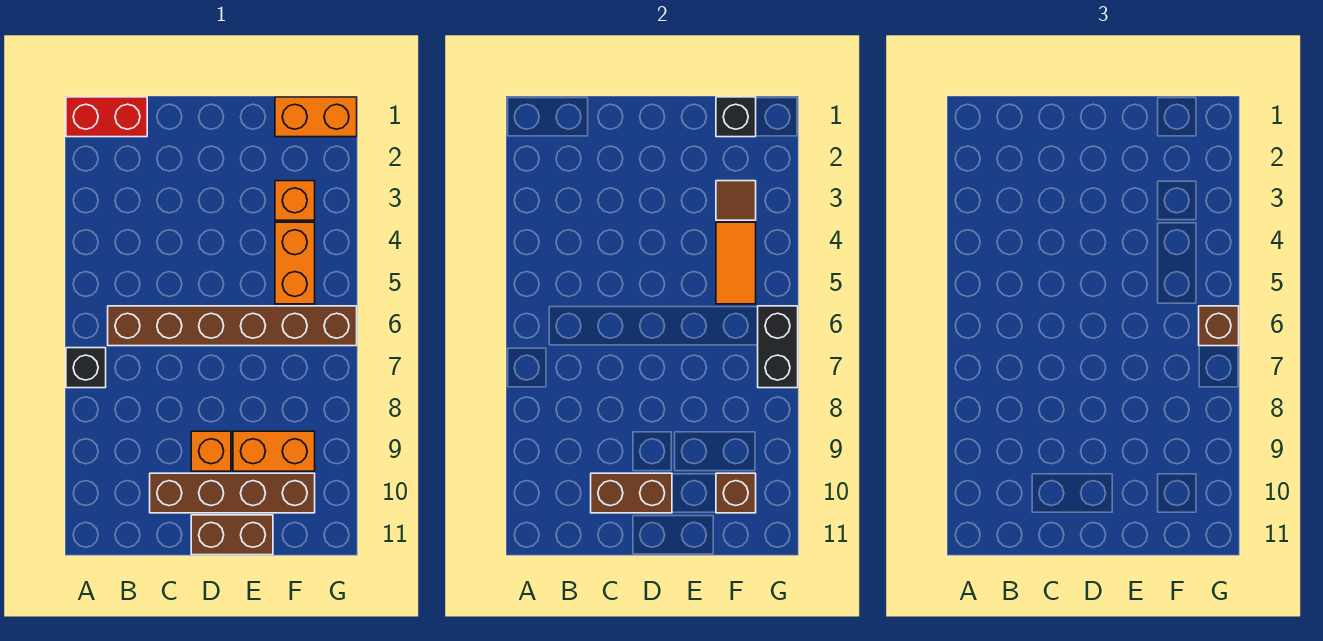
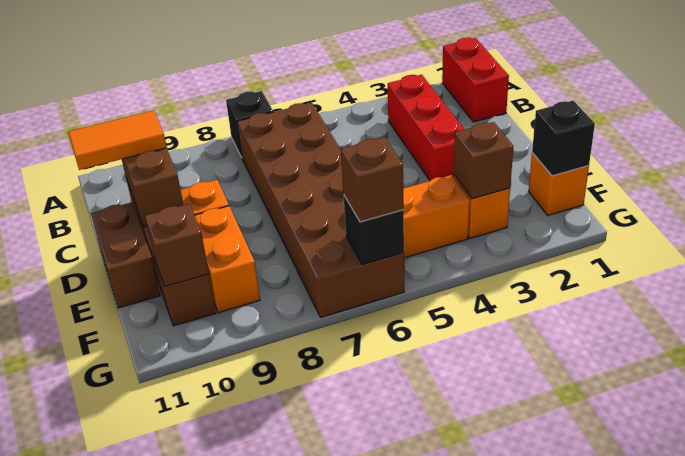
none -> red 1x3 brick [388,75,465,180]
brown 1x6 brick [108,306,357,346] -> brown 2x6 brick [237,103,404,317]
orange 1x2 brick [275,97,357,137] -> orange 1x1 brick [529,153,589,215]
brown 1x1 tile [716,181,756,220] -> brown 1x1 brick [454,122,513,199]
orange 1x2 tile [716,222,756,304] -> orange 1x2 tile moved to [68,110,167,170]
black 1x2 brick [758,306,798,388] -> black 1x1 brick [344,196,404,265]

